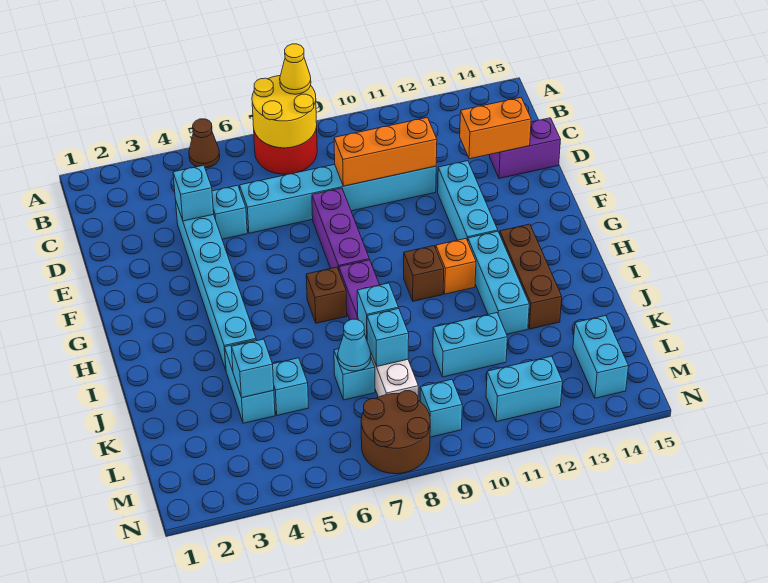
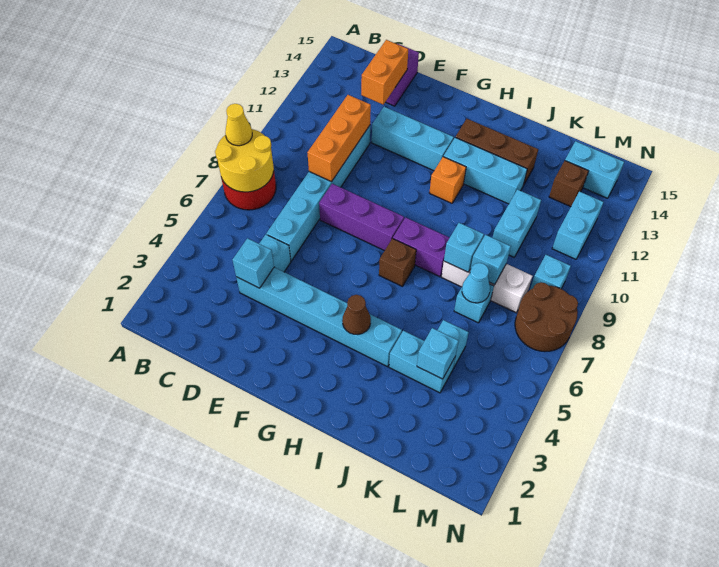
brown 1x1 cone [189,119,220,168] -> brown 1x1 cone moved to [342,295,371,334]
brown 1x1 brick [404,246,444,301] -> brown 1x1 brick moved to [549,161,588,207]

